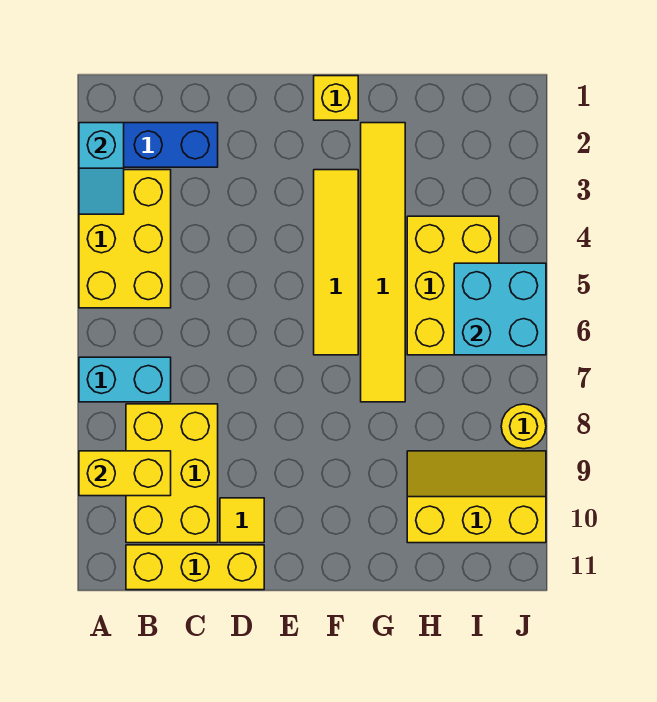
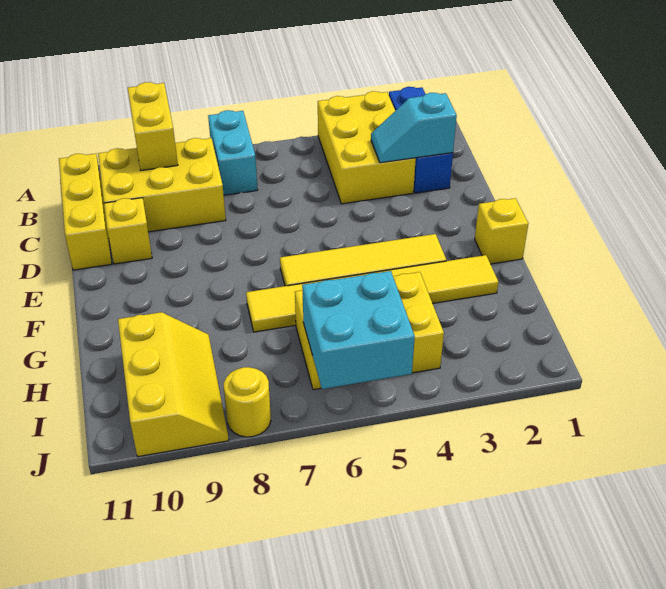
cyan 1x2 slope [79,123,124,214] -> cyan 1x2 slope moved to [371,93,457,163]
yellow 2x3 brick [79,170,171,308] -> yellow 2x3 brick turned to [318,91,416,204]
yellow 1x1 tile [220,498,264,543] -> yellow 1x1 brick [104,198,152,264]

